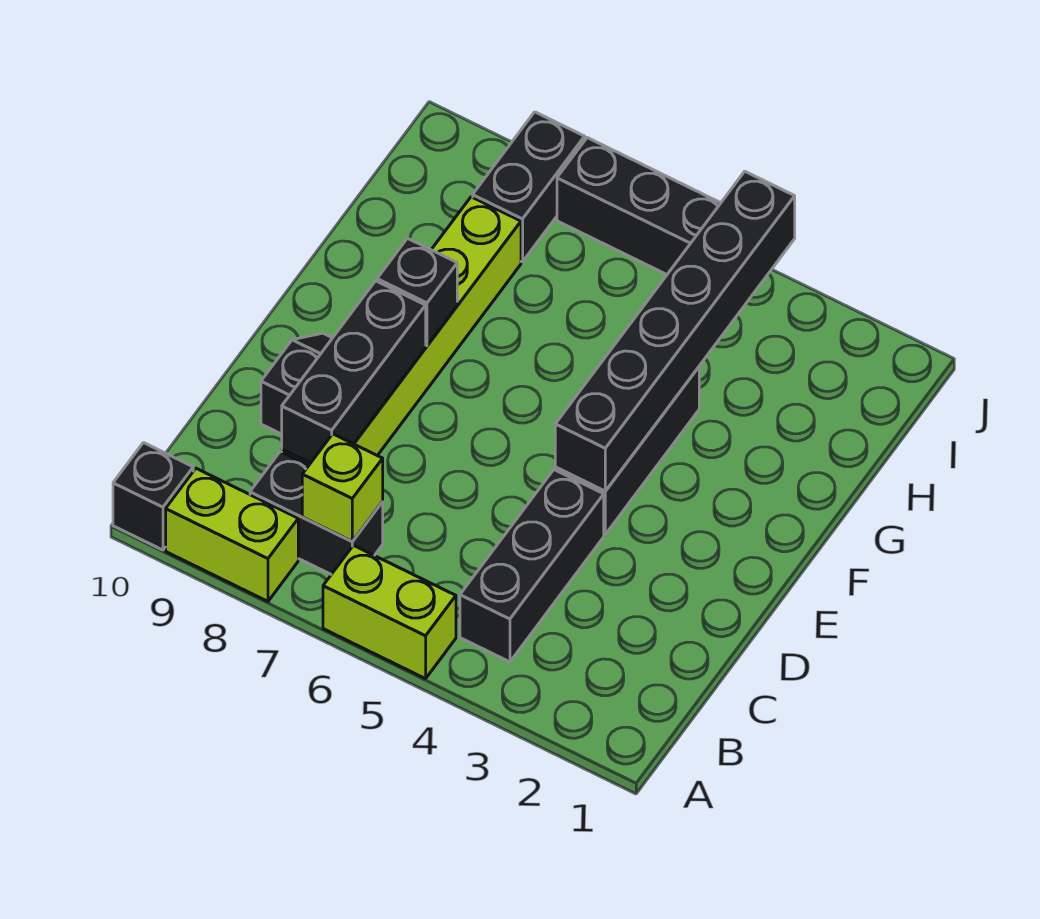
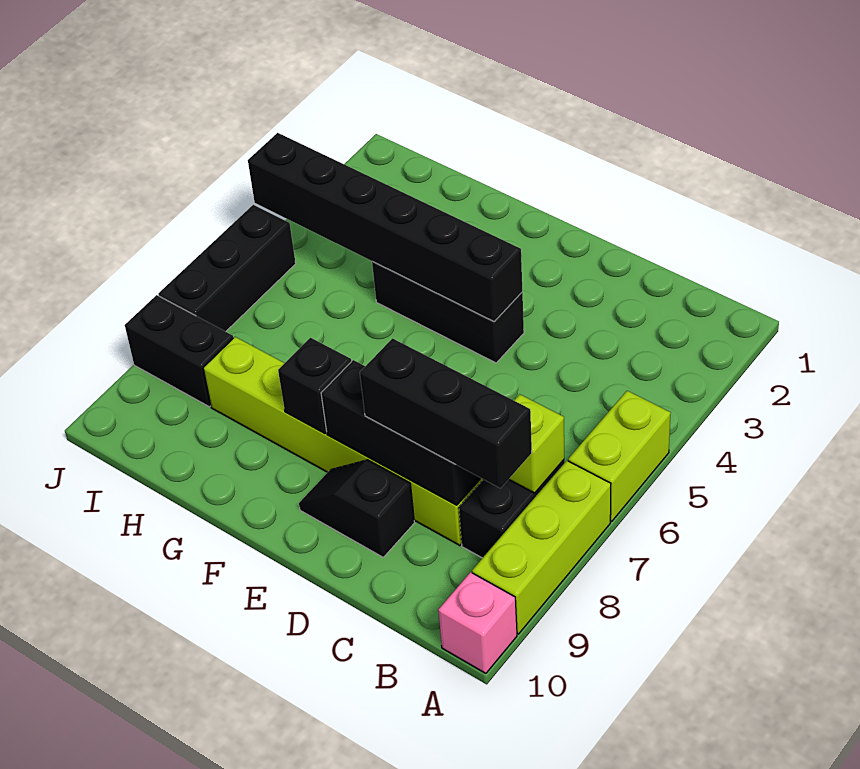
lime 1x2 brick [166,468,298,601] -> lime 1x3 brick [472,461,611,634]
black 1x1 brick [113,443,193,550] -> pink 1x1 brick [438,572,517,673]
black 1x3 brick [460,470,604,662] -> black 1x3 brick moved to [360,338,532,488]

